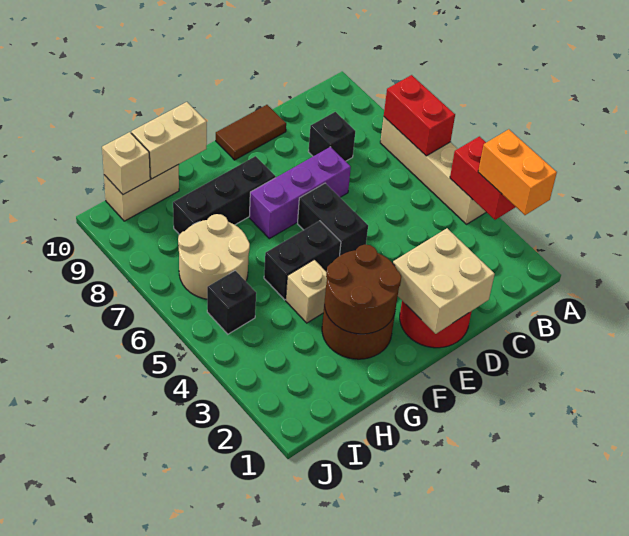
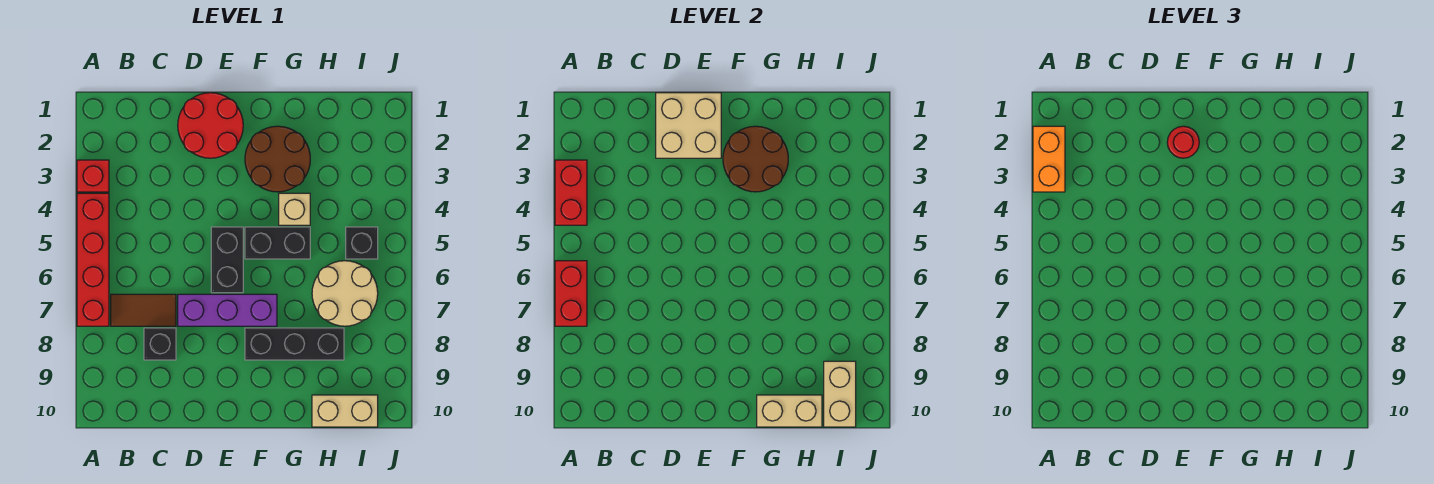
none -> red 1x1 brick [77,160,109,192]
tan 1x4 brick [380,117,486,224] -> red 1x4 brick [77,193,109,326]
brown 1x2 tile [216,105,286,160] -> brown 1x2 tile moved to [111,294,176,326]
none -> red 1x1 round brick [1167,126,1199,158]
tan 1x1 brick [102,132,150,195] -> tan 1x2 brick [824,361,856,427]

